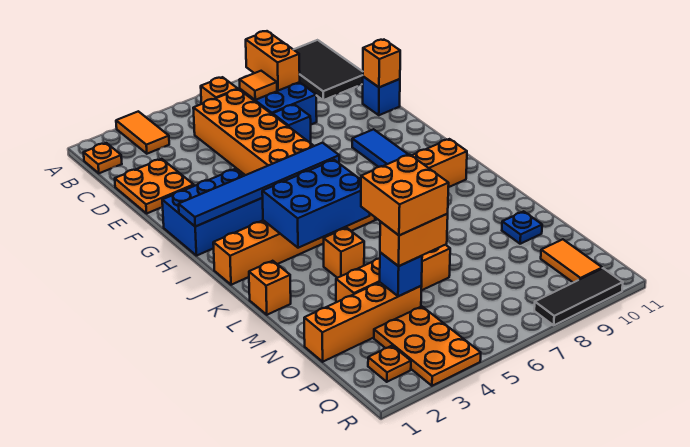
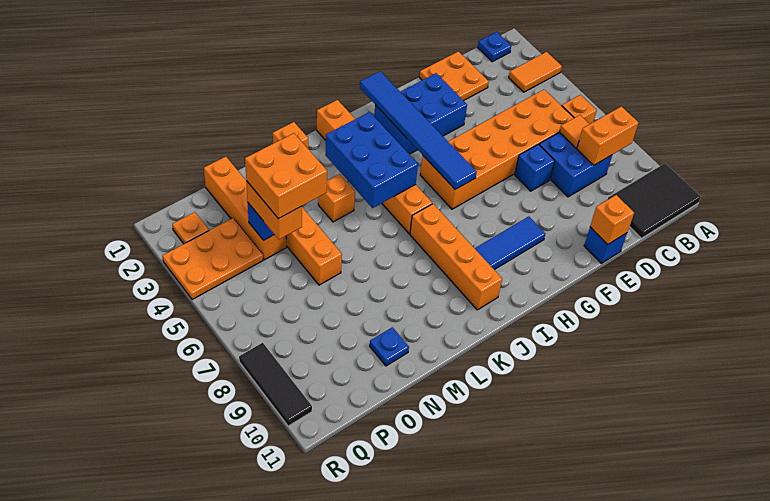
orange 1x1 plate [84,143,122,173] -> blue 1x1 plate [478,32,511,62]
blue 2x3 brick [162,169,263,256] -> blue 2x3 brick turned to [374,73,467,154]
orange 1x2 tile [541,239,602,283] -> none

